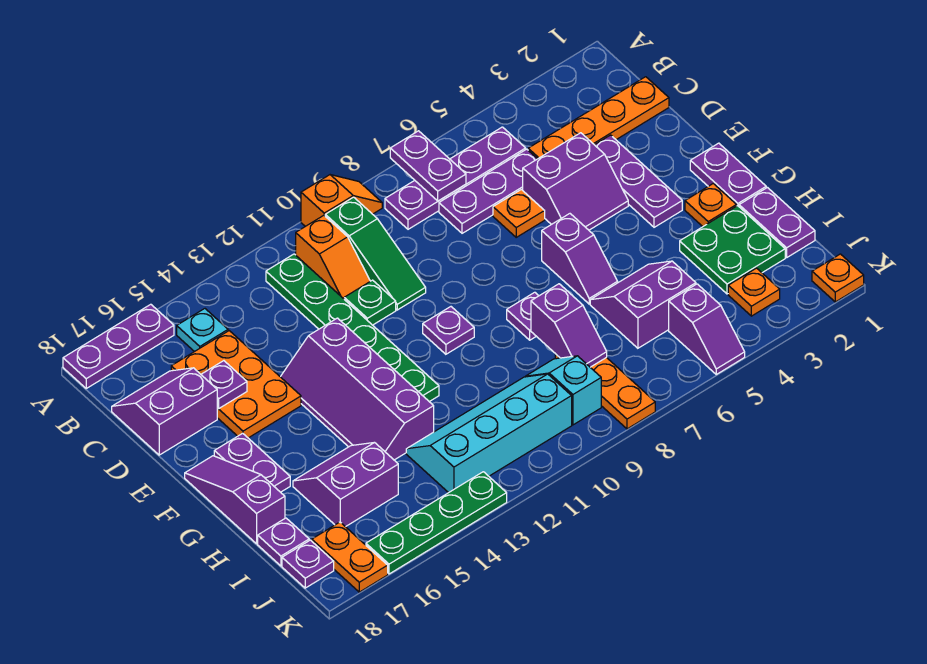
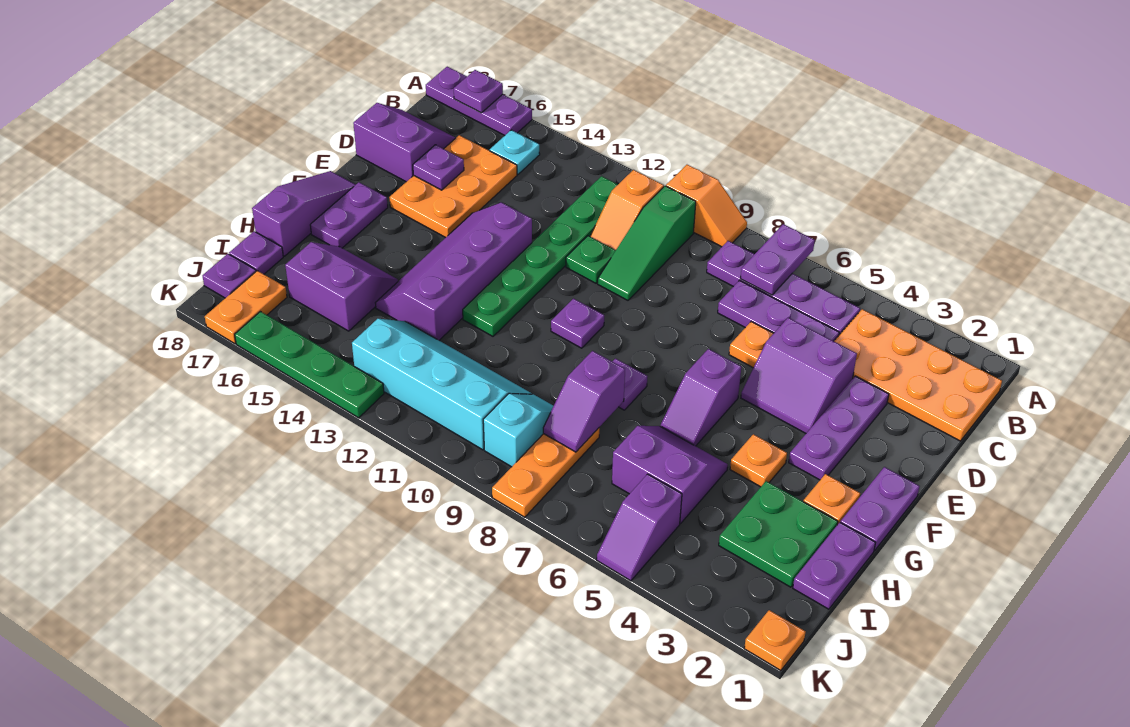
none -> purple 1x1 plate [454,70,503,113]
orange 1x4 plate [528,77,669,159] -> orange 2x4 plate [834,309,1002,441]
orange 1x1 plate [728,268,780,316] -> orange 1x1 plate moved to [730,434,787,487]

